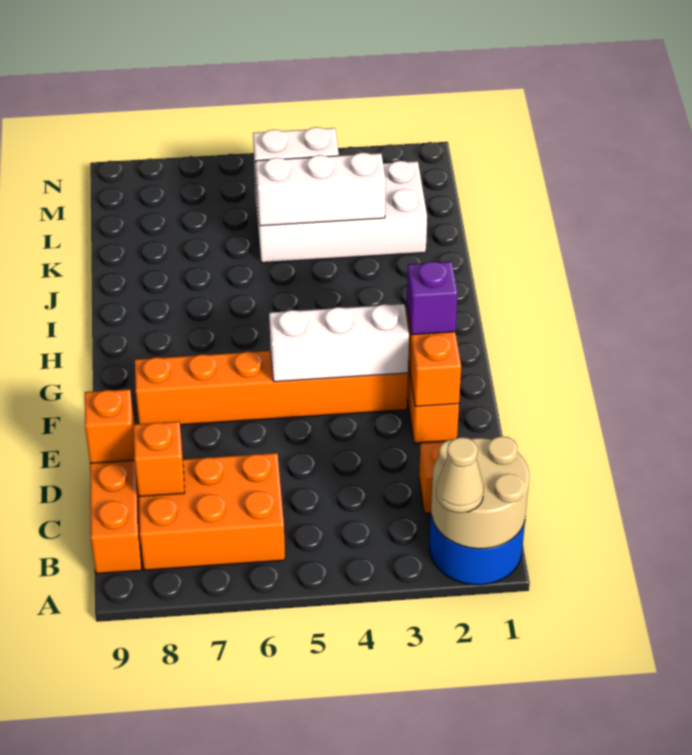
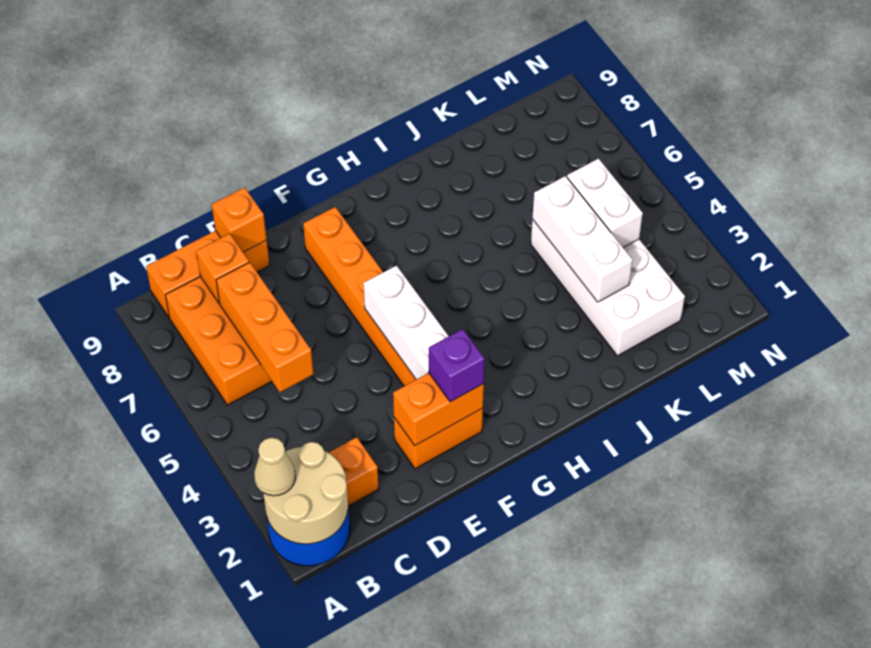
none -> orange 1x3 brick [216,262,313,392]

